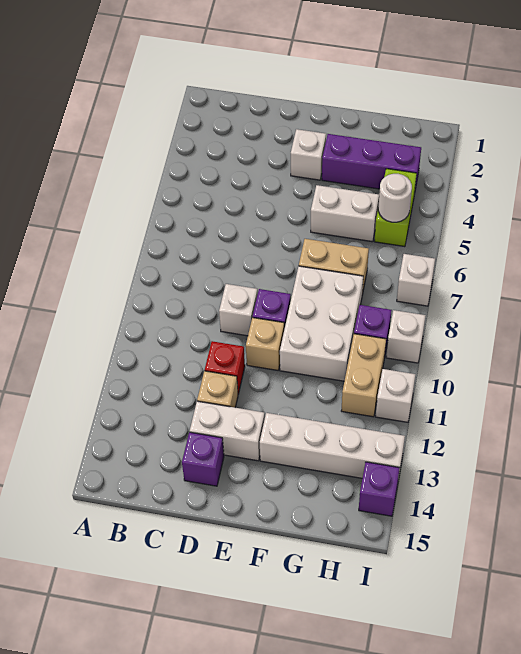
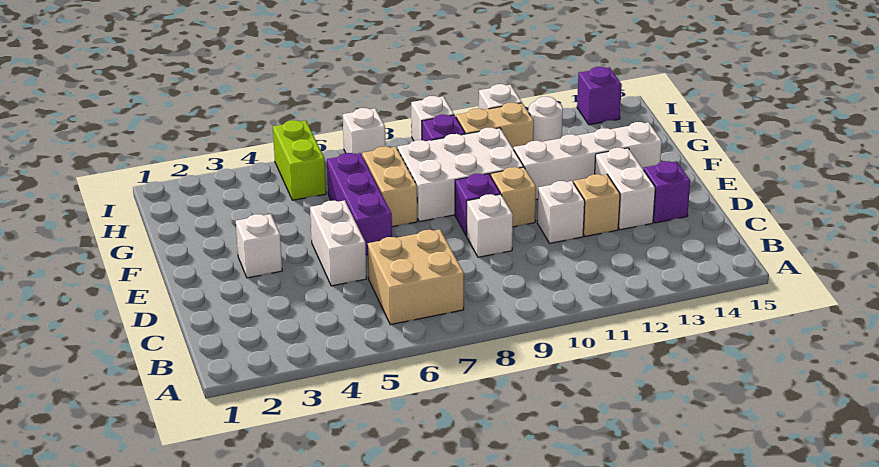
none -> tan 2x2 brick [368,229,464,325]
red 1x1 brick [205,341,245,394] -> white 1x1 brick [537,181,585,243]
purple 1x3 brick [322,134,421,189] -> purple 1x3 brick moved to [327,153,392,255]
white 1x2 brick [311,185,379,242] -> white 1x2 brick moved to [310,200,367,286]
white 1x4 brick [260,413,405,479] -> white 1x4 brick turned to [514,122,662,199]
lime 1x2 brick [374,169,417,247] -> lime 1x2 brick turned to [273,120,326,200]
white 1x1 round brick [378,174,412,222] -> white 1x1 round brick moved to [529,97,563,142]

